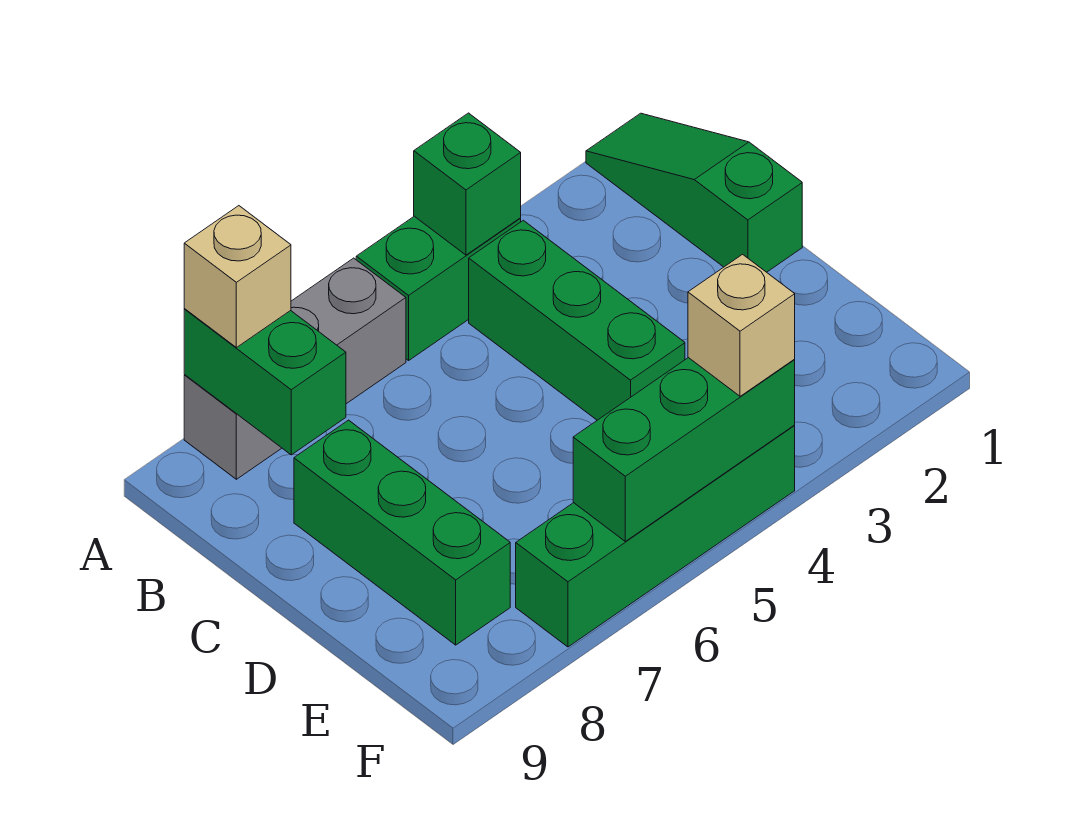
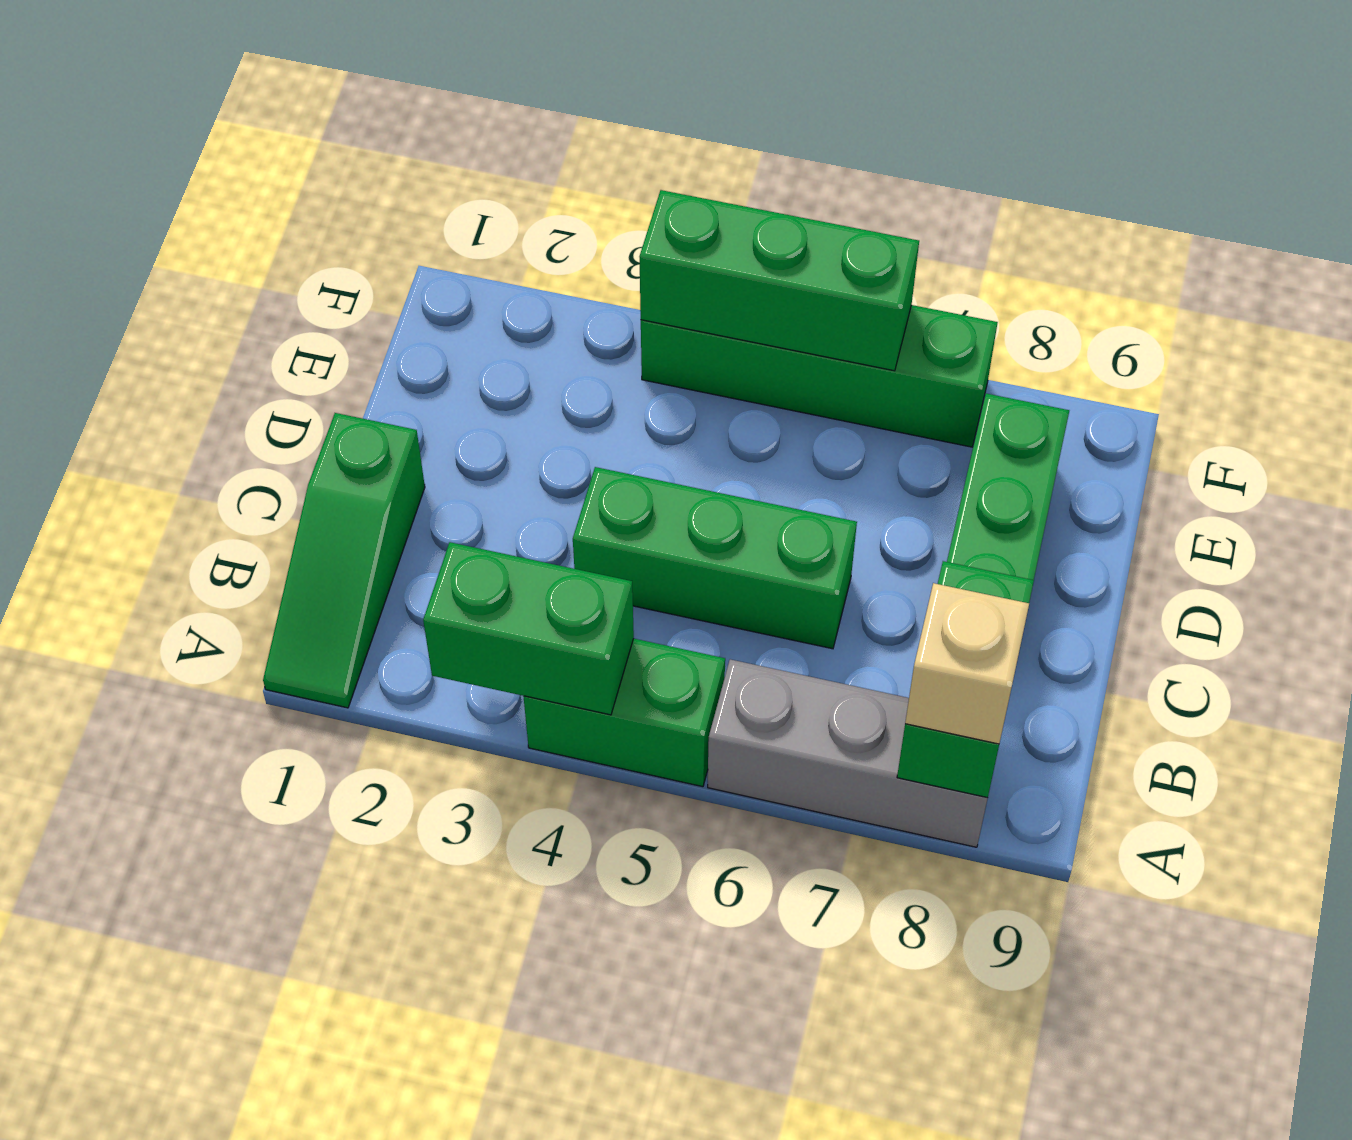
green 1x1 brick [414,113,521,255] -> green 1x2 brick [423,542,634,715]
green 1x3 brick [469,220,685,420] -> green 1x3 brick turned to [573,467,857,649]
tan 1x1 brick [688,254,795,396] -> none

